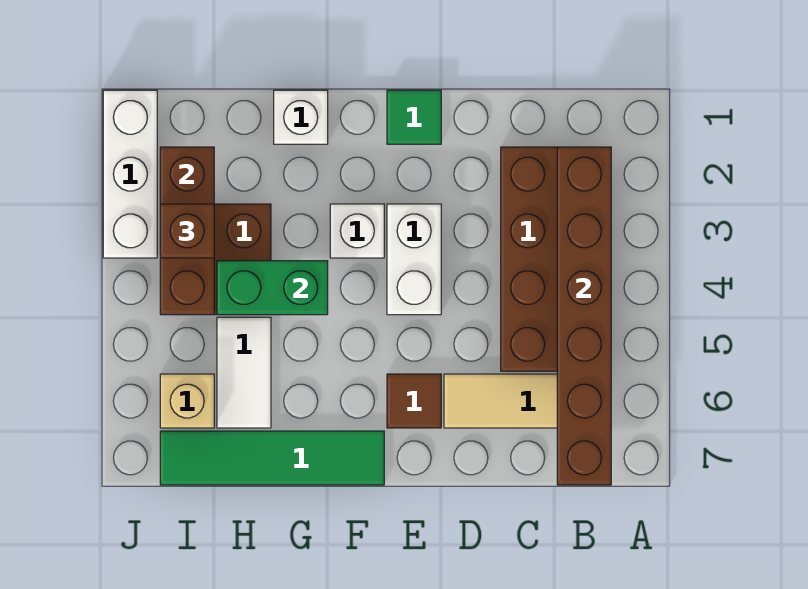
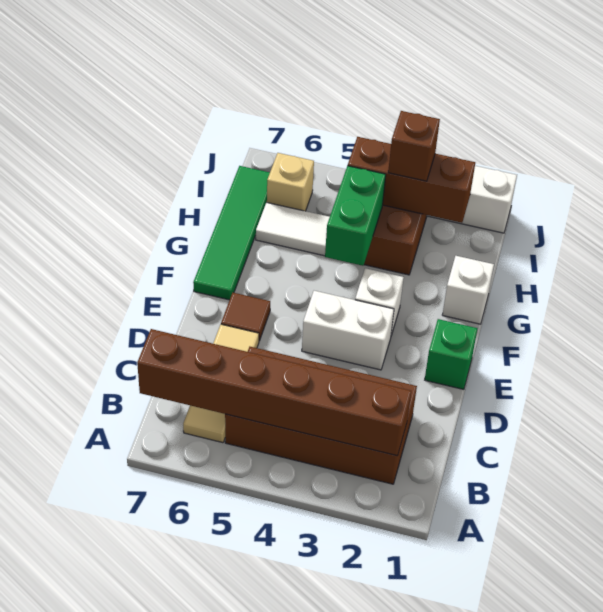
green 1x1 tile [387,90,441,144] -> green 1x1 brick [425,319,478,389]

